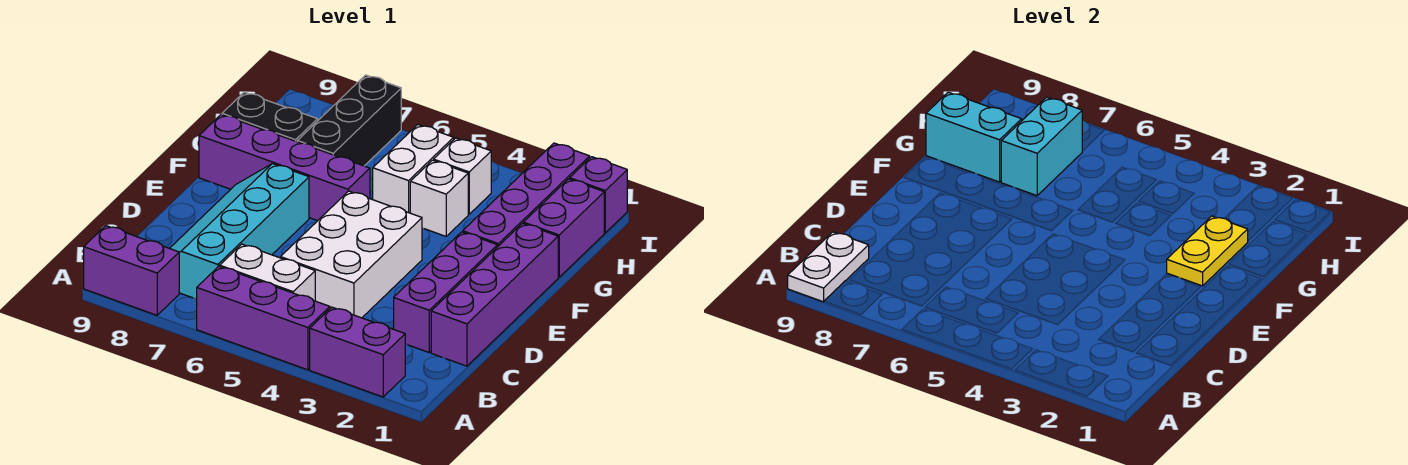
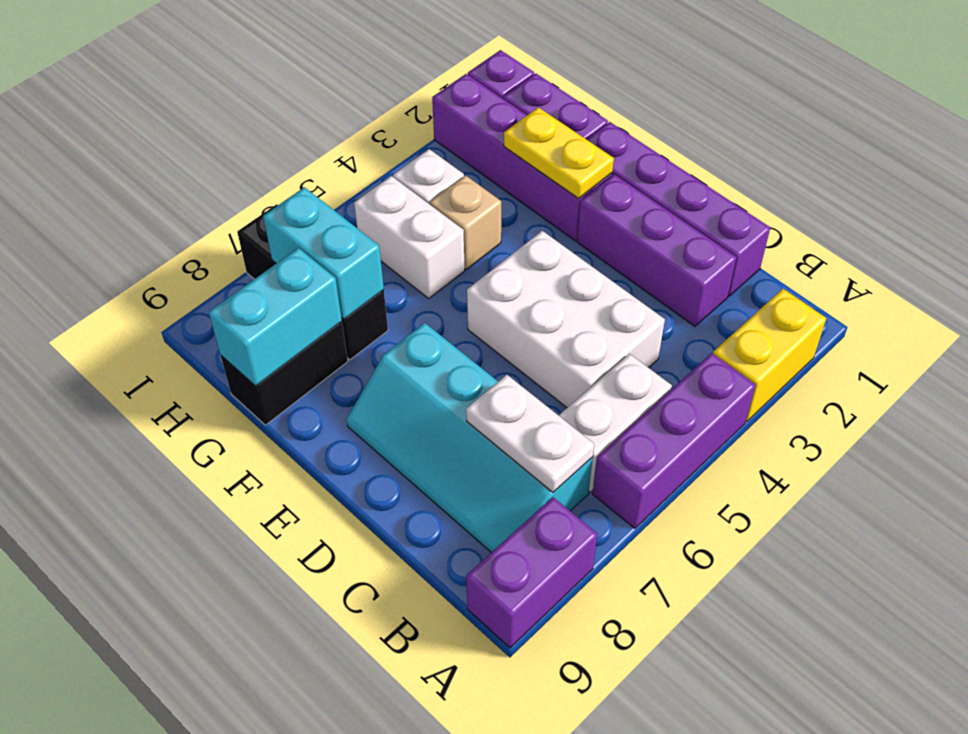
purple 1x2 brick [310,307,405,397] -> yellow 1x2 brick [713,289,826,422]
white 1x2 plate [788,232,869,302] -> white 1x2 plate moved to [466,375,594,493]
purple 1x4 brick [199,115,370,221] -> none
white 1x1 brick [410,160,468,236] -> tan 1x1 brick [430,175,501,269]

